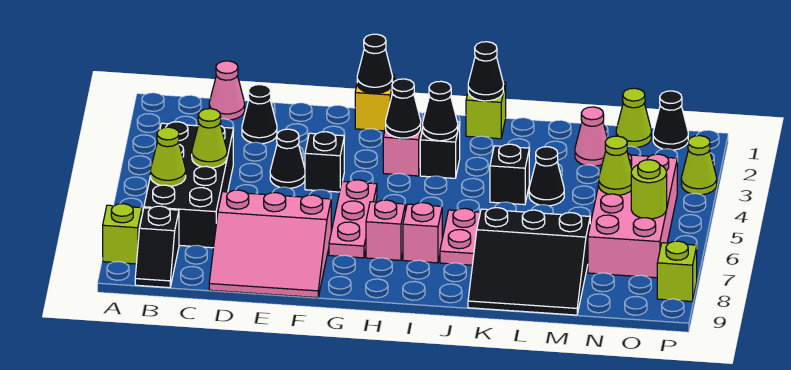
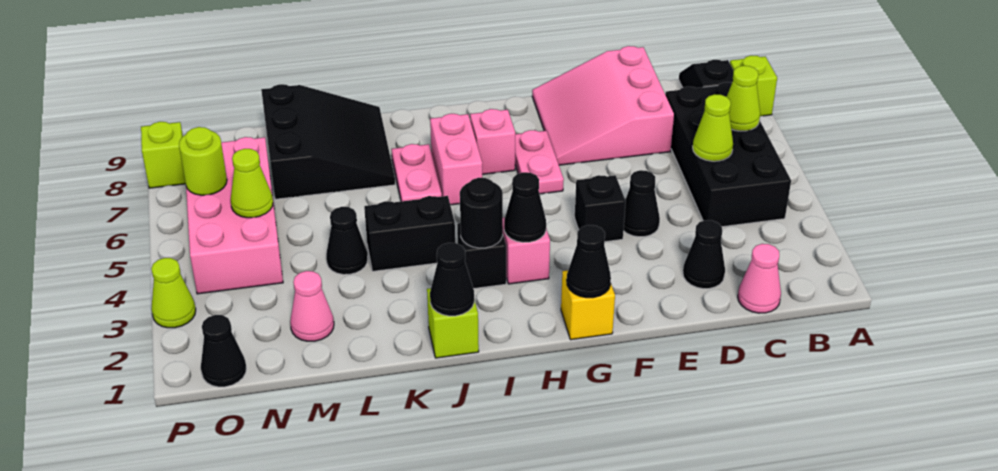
pink 3x3 slope [209,190,331,298] -> pink 3x3 slope turned to [532,46,674,165]
pink 1x3 plate [329,180,377,258] -> pink 1x2 plate [515,130,564,194]
black 1x1 cone [423,81,458,141] -> black 1x1 round brick [460,178,503,248]
pink 1x1 brick [403,203,442,263] -> pink 1x2 brick [430,114,482,205]
black 1x1 brick [490,144,529,205] -> black 1x2 brick [364,196,455,271]
black 3x3 slope [468,208,590,315] -> black 3x3 slope turned to [261,84,395,199]
lime 1x1 cone [616,88,651,147] -> none

